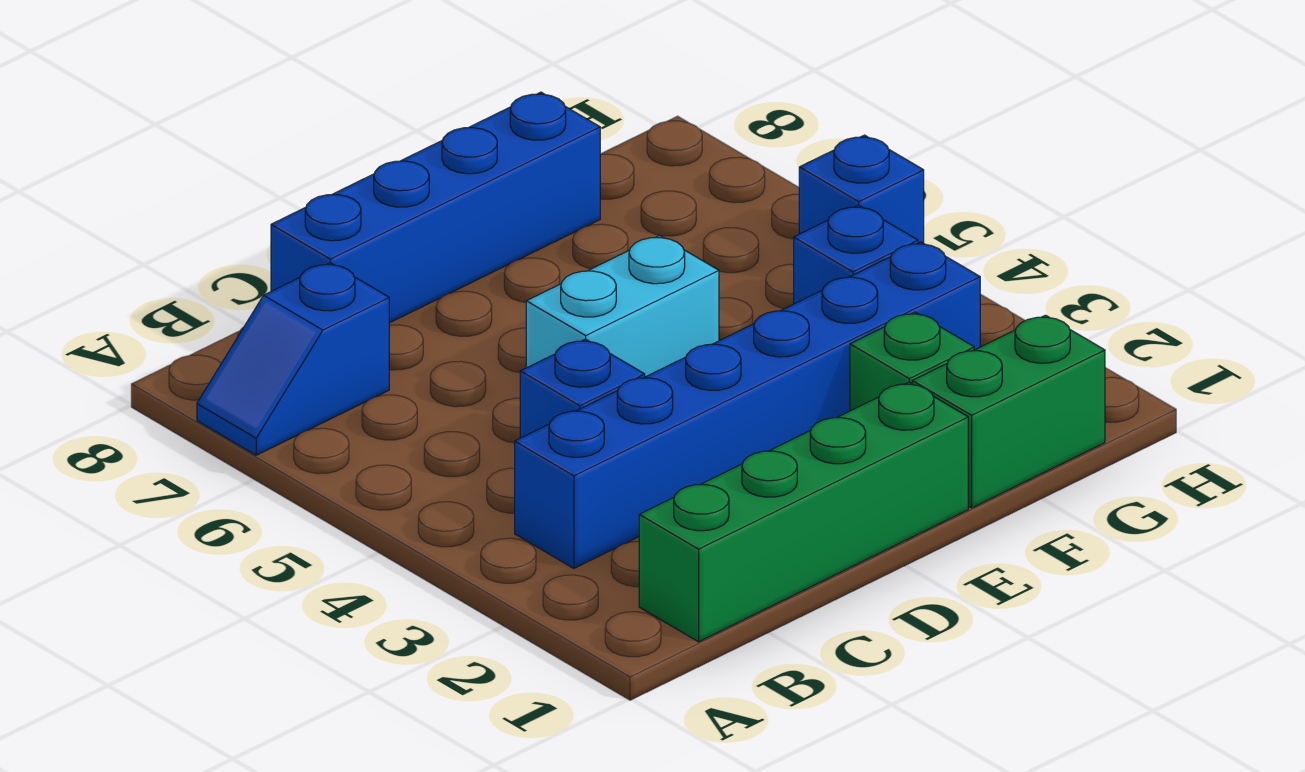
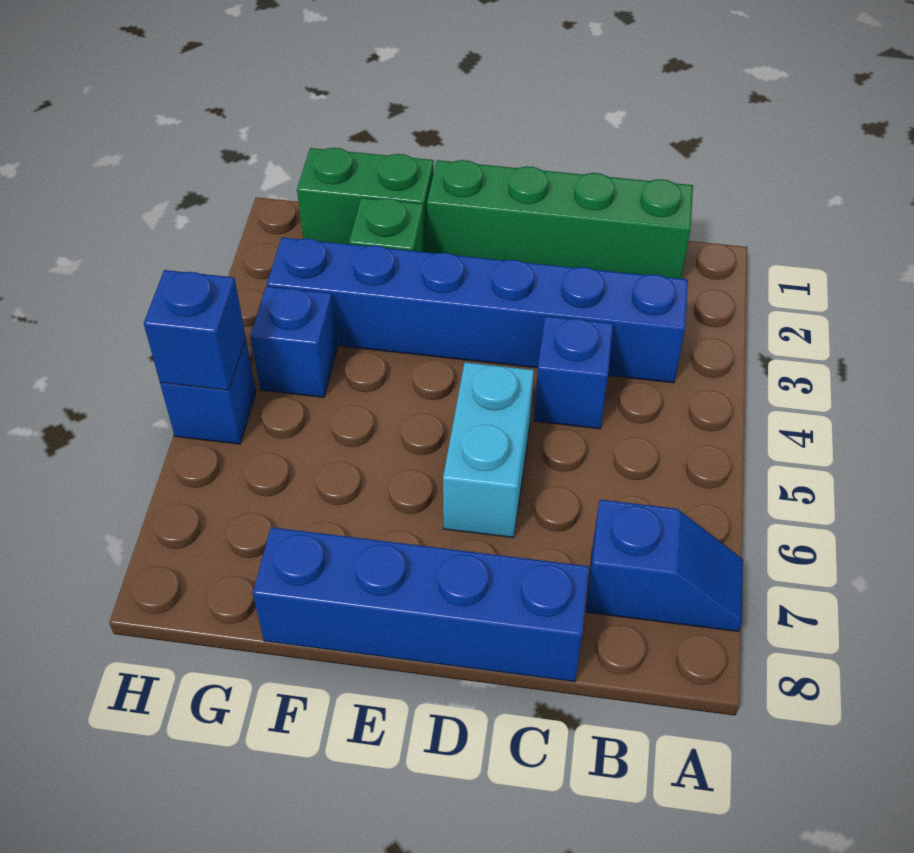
cyan 1x2 brick [526,236,719,377] -> cyan 1x2 brick turned to [443,362,534,538]
none -> blue 1x1 brick [144,270,246,390]

